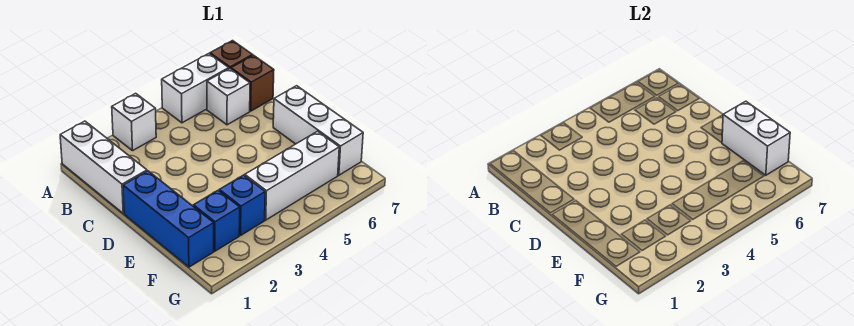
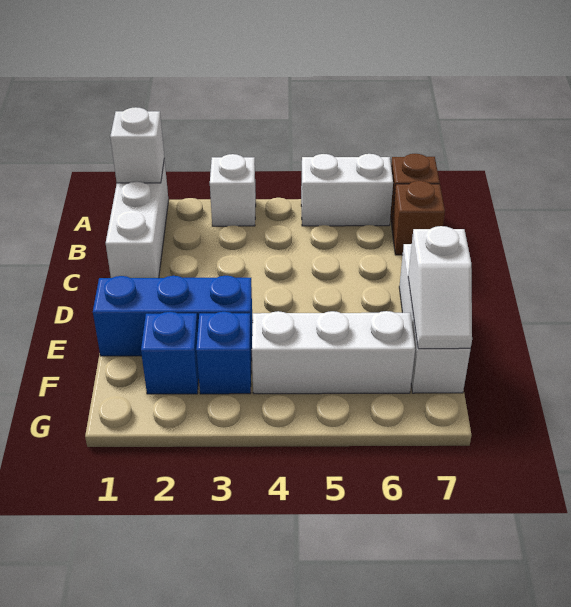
white 1x1 brick [207,69,250,125] -> white 1x1 brick moved to [110,107,164,183]
blue 1x3 brick [123,171,214,267] -> blue 1x3 brick turned to [93,276,253,356]
white 1x2 brick [722,101,790,175] -> white 1x2 slope [408,226,472,349]

